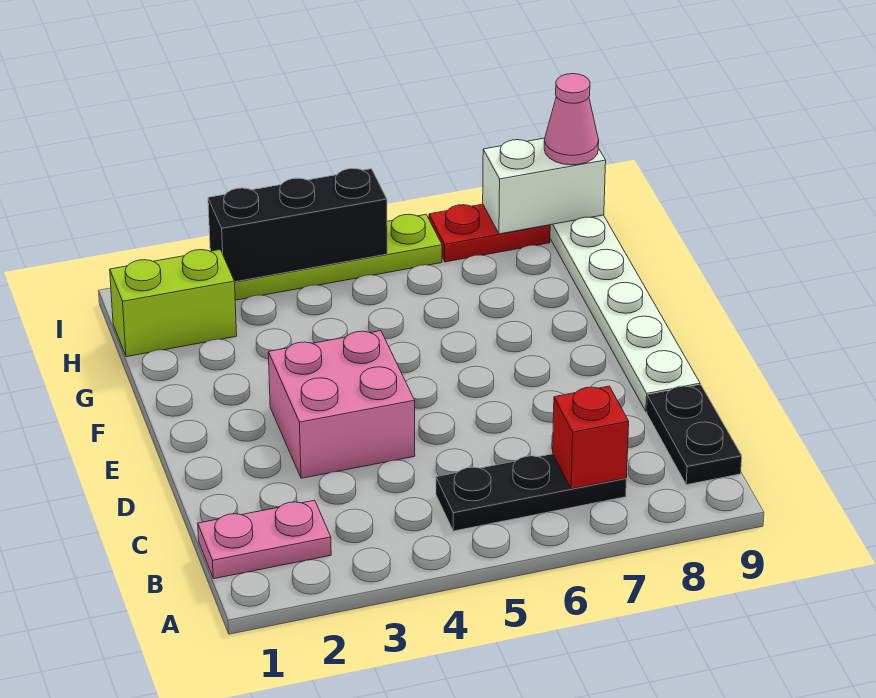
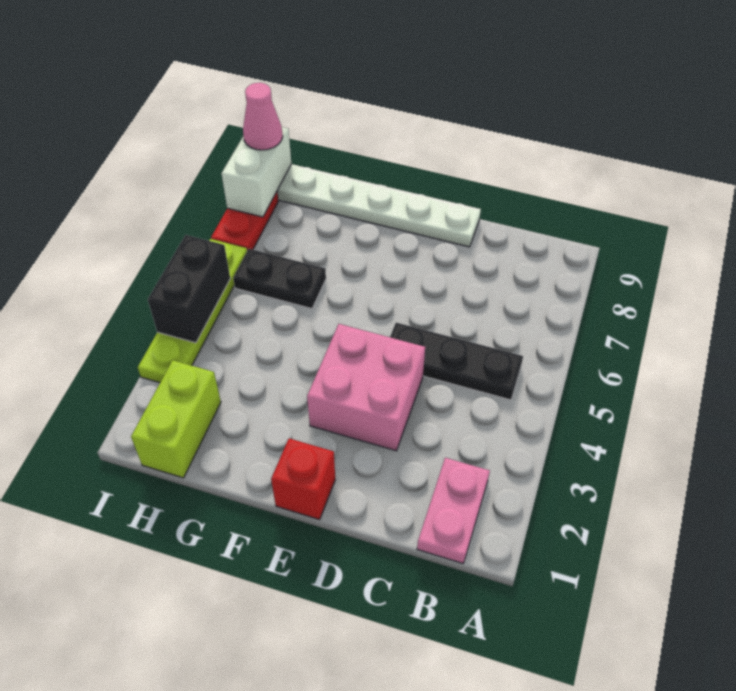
black 1x3 plate [436,454,626,531] -> black 1x3 plate turned to [390,323,523,400]
red 1x1 brick [553,386,629,489] -> red 1x1 brick moved to [271,438,335,520]
black 1x2 plate [647,385,742,485] -> black 1x2 plate moved to [233,249,326,309]
black 1x3 brick [208,169,387,282] -> black 1x2 brick [148,235,230,343]

